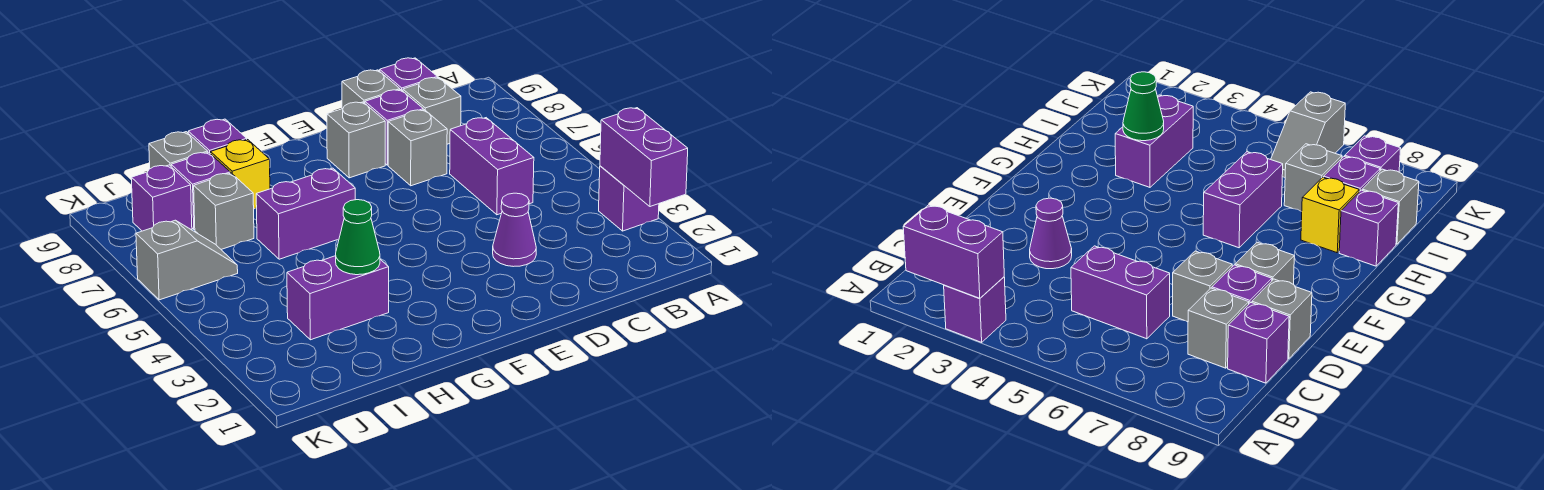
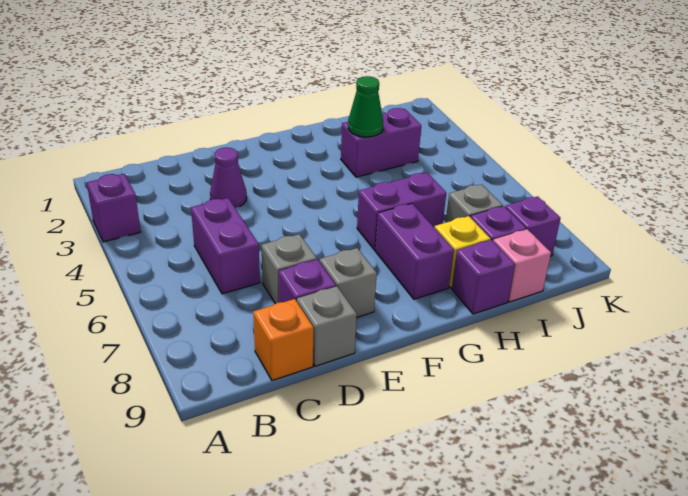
purple 1x2 brick [600,108,688,207] -> purple 1x2 brick moved to [375,204,454,299]
grey 1x1 brick [403,78,461,144] -> none
purple 1x1 brick [380,58,437,91] -> orange 1x1 brick [253,299,313,380]
grey 1x1 brick [149,132,208,169] -> pink 1x1 brick [493,229,551,302]
grey 1x2 slope [136,220,238,300] -> none

